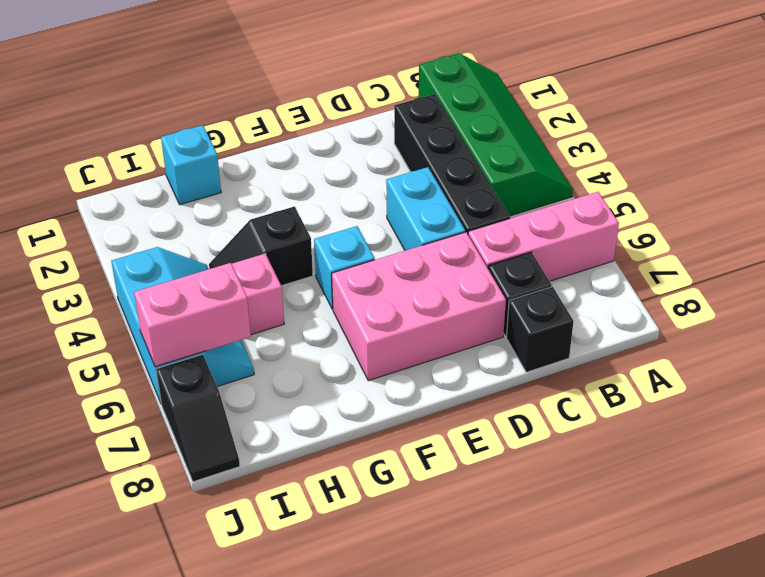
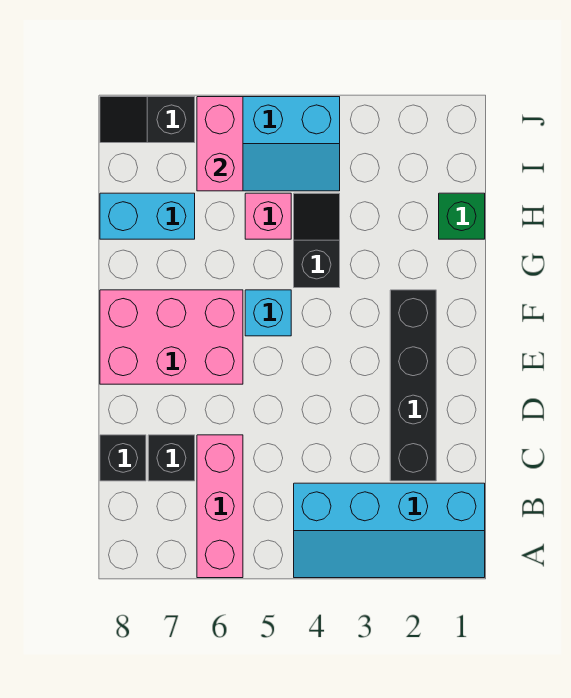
green 2x4 slope [419,53,573,216] -> cyan 2x4 slope [294,483,485,578]
black 1x4 brick [394,94,510,234] -> black 1x4 brick turned to [390,290,436,481]
cyan 1x2 brick [386,167,465,251] -> cyan 1x2 brick moved to [100,193,195,239]
pink 2x3 brick [332,232,506,381] -> pink 2x3 brick turned to [100,290,243,384]
cyan 1x1 brick [161,125,221,205] -> green 1x1 brick [439,193,485,239]

